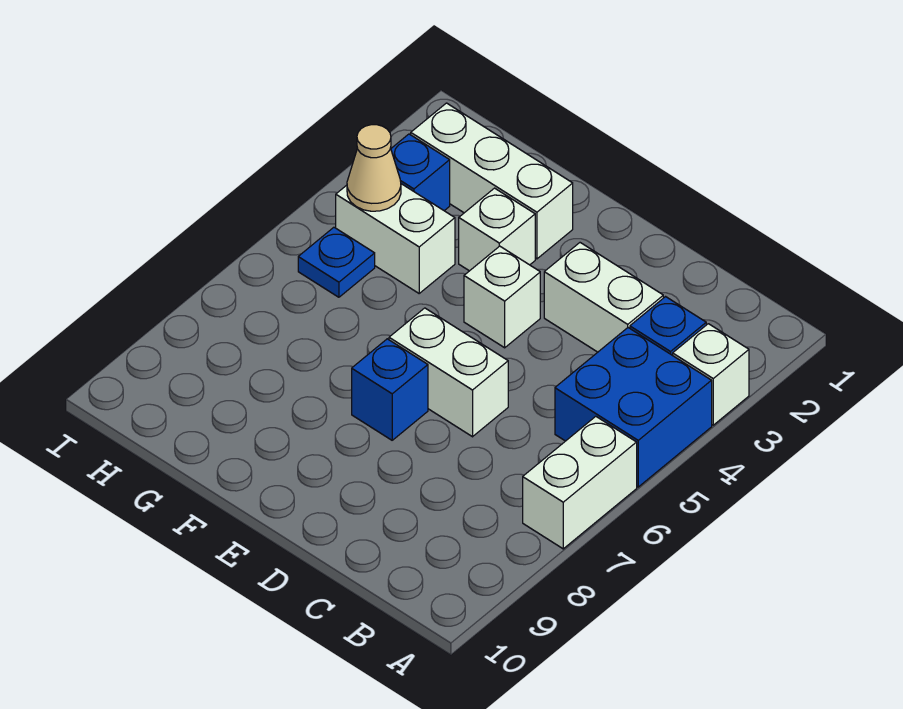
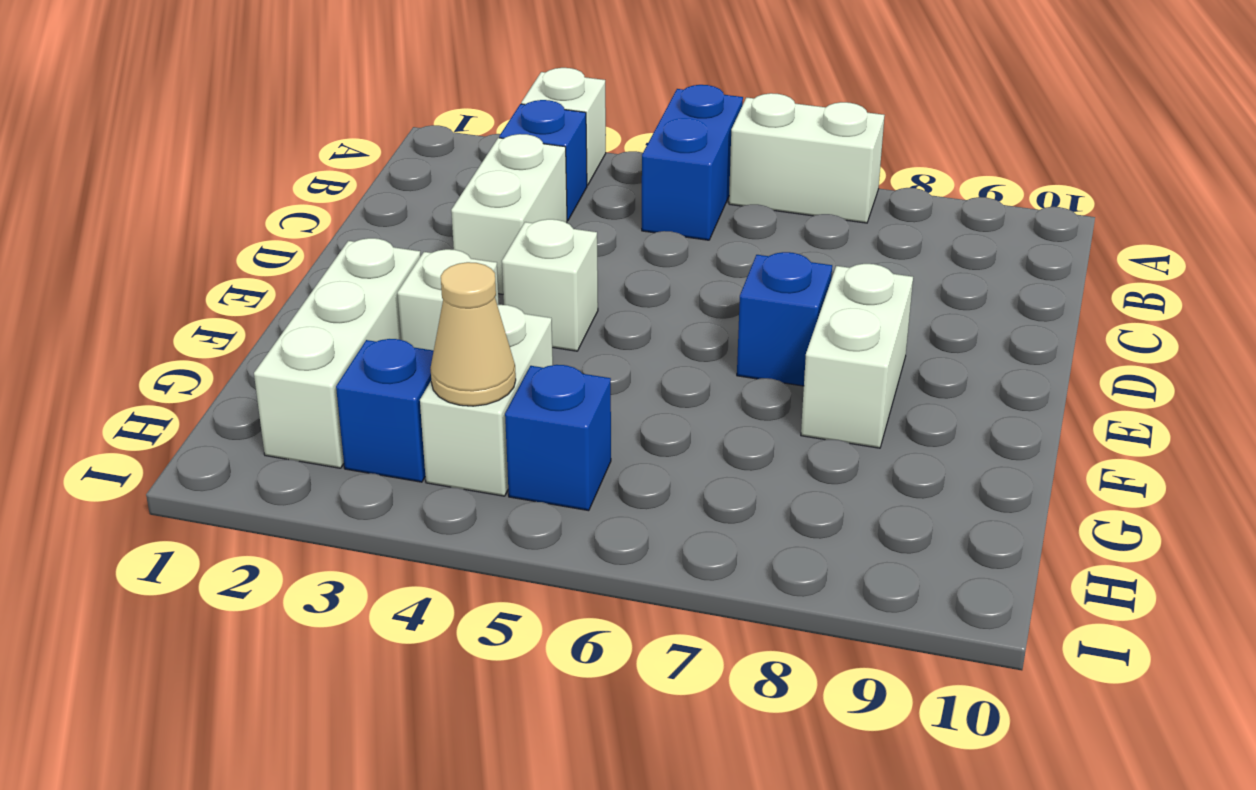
blue 2x2 brick [555,328,712,487] -> blue 1x2 brick [642,85,743,240]
white 1x2 brick [389,308,508,437] -> white 1x2 brick moved to [801,264,913,448]
blue 1x1 plate [298,227,375,297] -> blue 1x1 brick [505,365,611,511]

